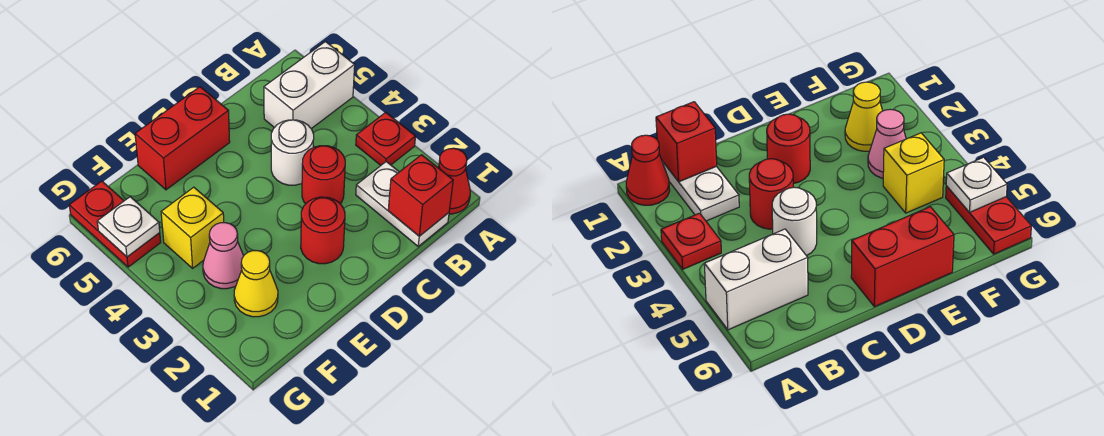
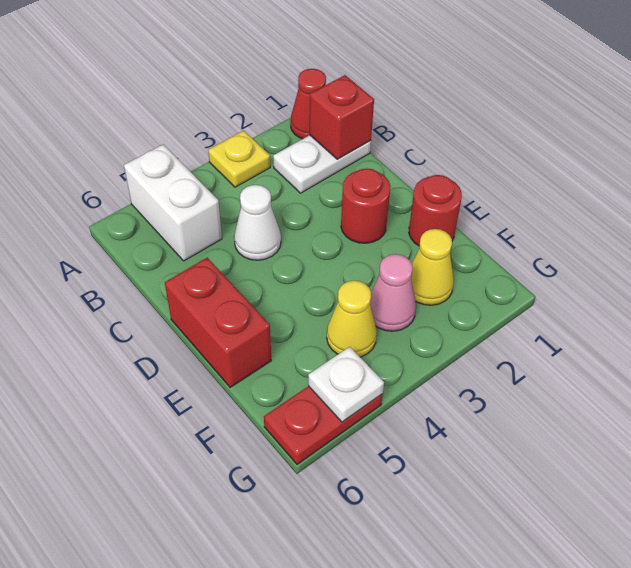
red 1x1 plate [356,112,416,165] -> yellow 1x1 plate [208,131,270,187]
red 1x1 round brick [302,146,345,204] -> red 1x1 round brick moved to [409,175,462,246]
white 1x1 round brick [271,120,314,185] -> white 1x1 cone [234,185,281,260]
yellow 1x1 brick [161,187,224,268] -> yellow 1x1 cone [327,280,377,357]

